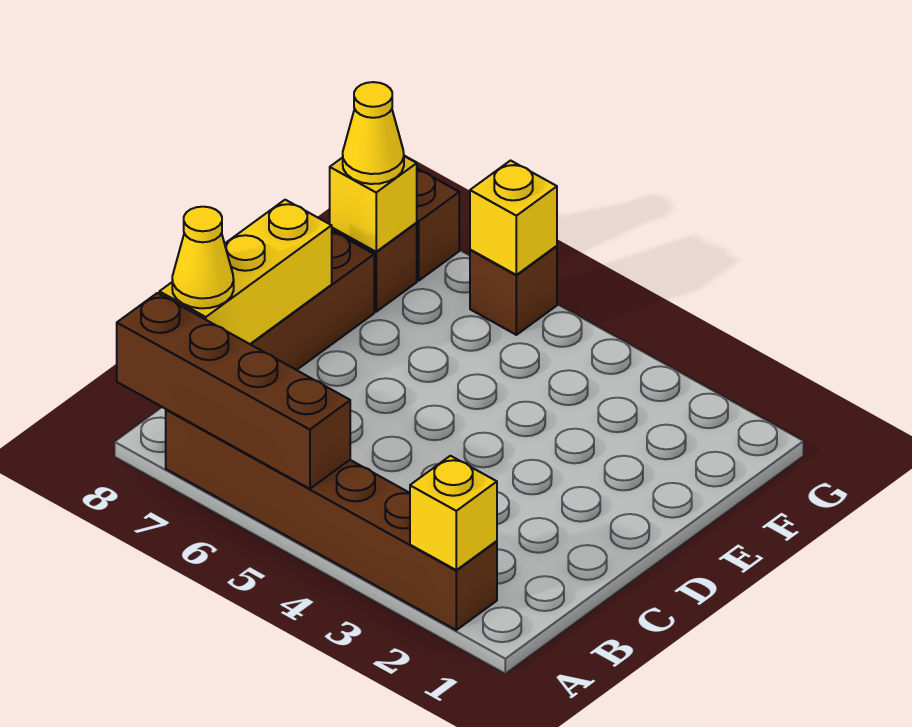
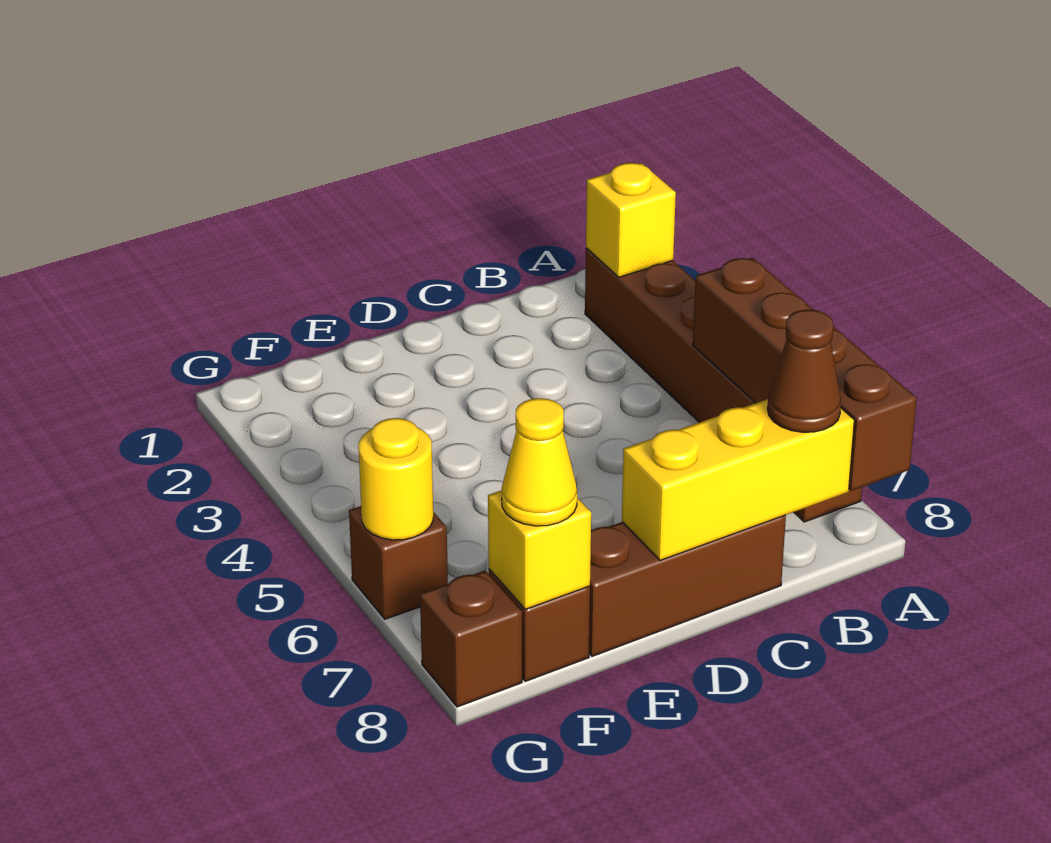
yellow 1x1 cone [172,207,234,308] -> brown 1x1 cone [767,310,841,432]
yellow 1x1 brick [470,161,557,275] -> yellow 1x1 round brick [359,418,433,540]

